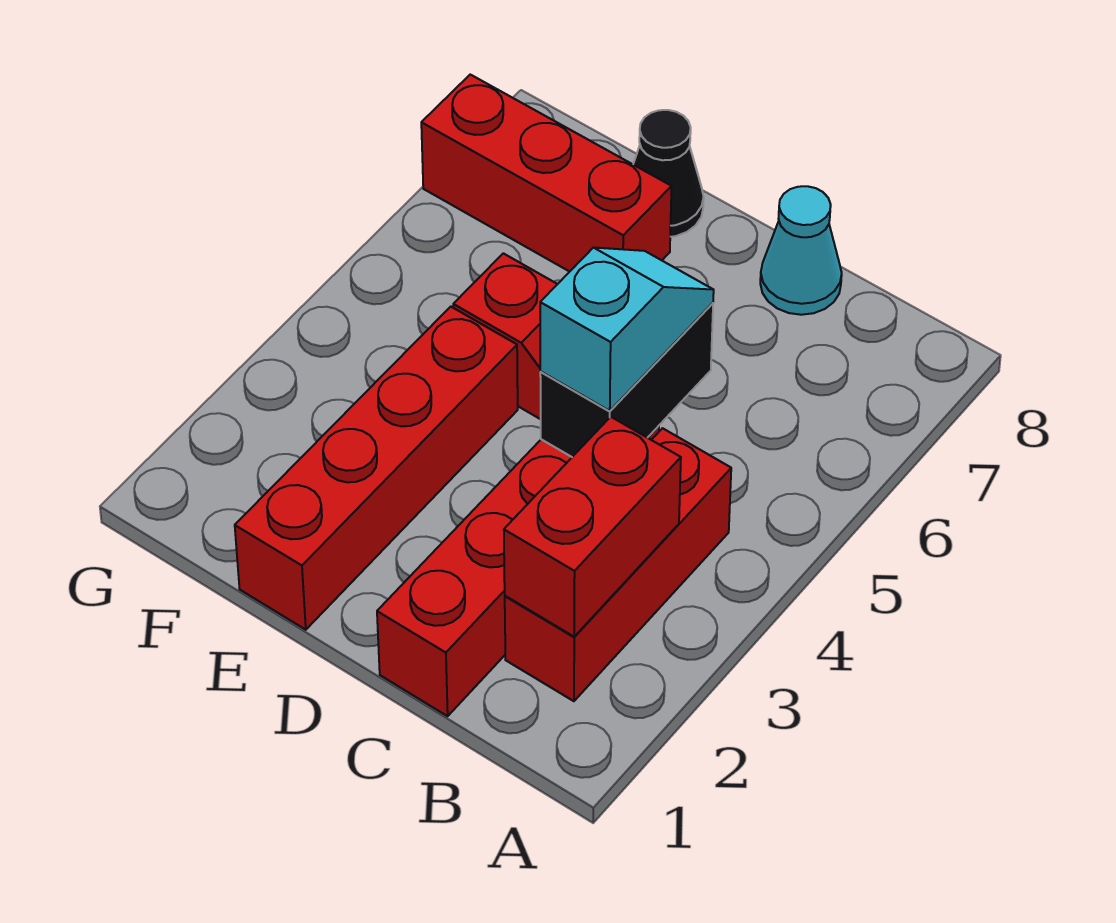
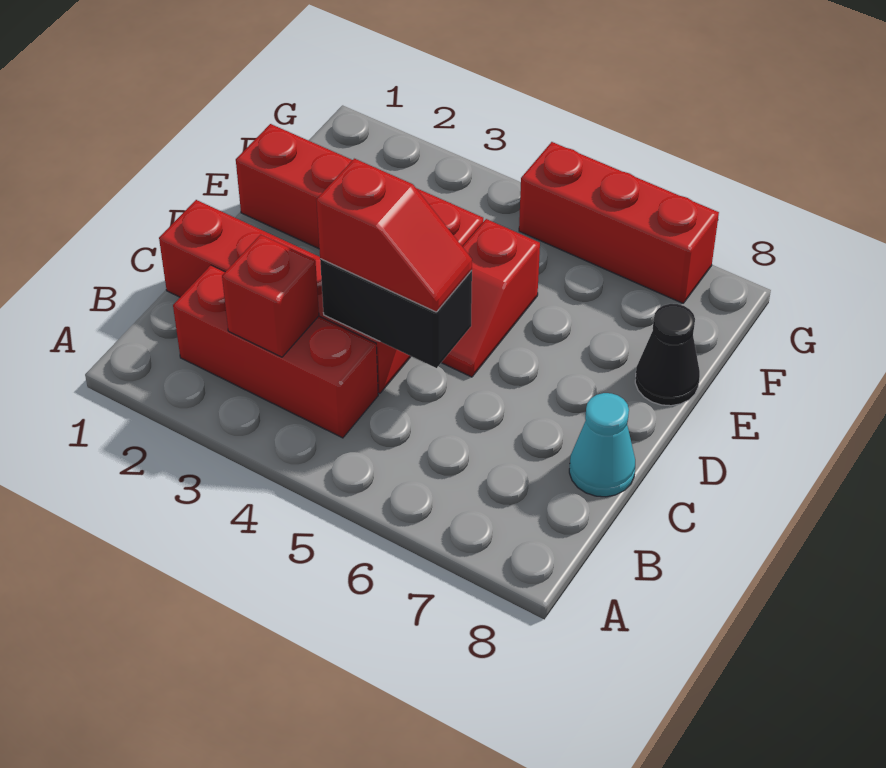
red 1x2 brick [504,417,681,637] -> red 1x1 brick [222,235,319,357]
cyan 1x2 slope [540,248,714,411] -> red 1x2 slope [316,159,472,312]
red 1x3 brick [421,75,672,272] -> red 1x3 brick turned to [519,142,719,303]

